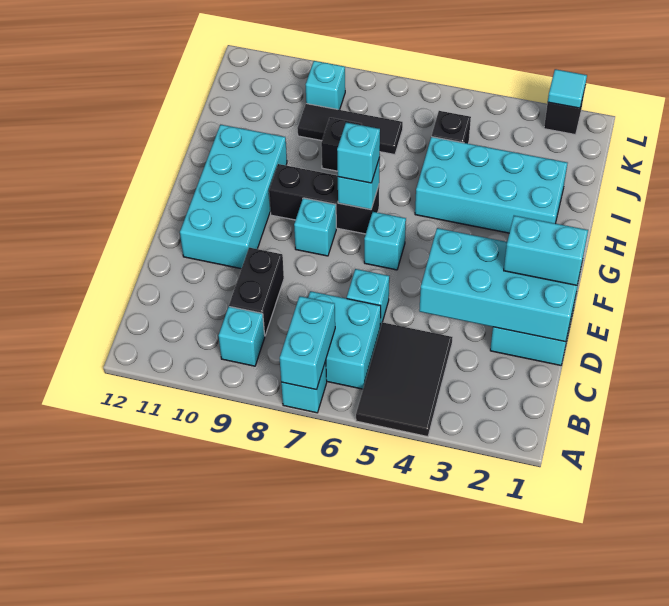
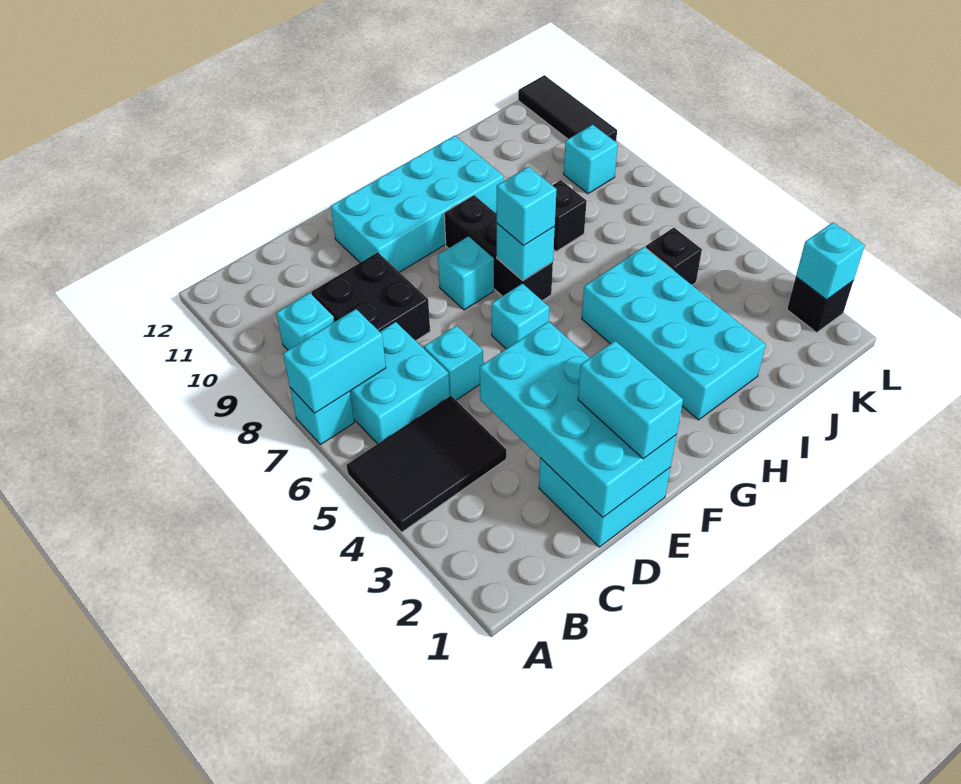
black 1x2 brick [229,248,284,335] -> black 2x2 brick [312,252,430,341]
black 1x3 tile [298,104,403,155] -> black 1x3 tile moved to [518,75,617,142]
cyan 1x1 tile [548,69,587,108] -> cyan 1x1 brick [796,222,865,300]

